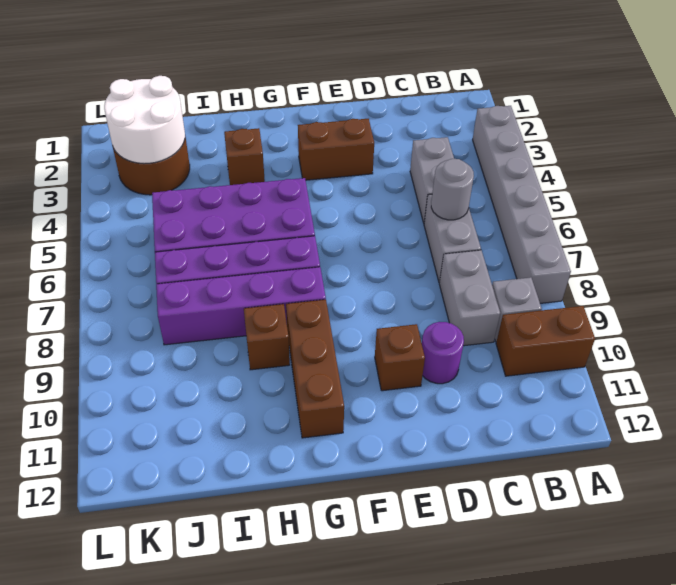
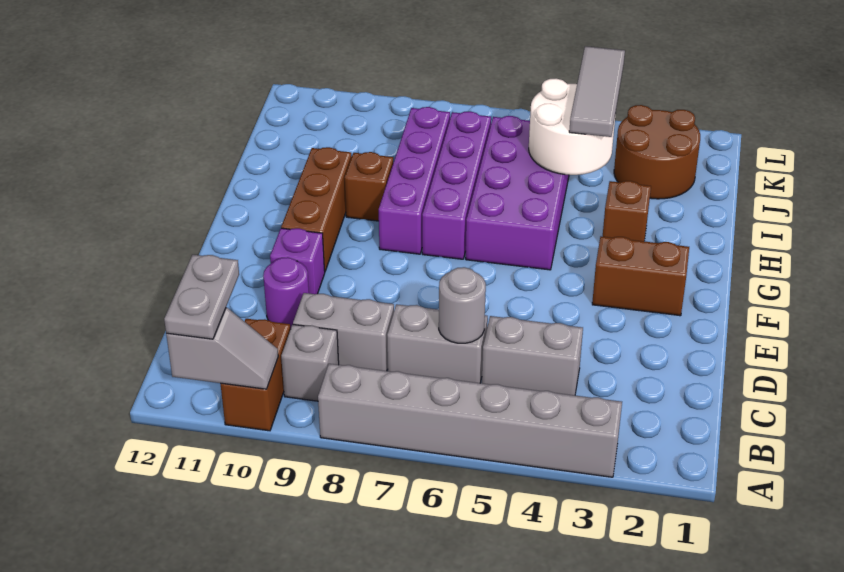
none -> grey 1x2 slope [166,307,278,389]
none -> grey 1x2 plate [164,255,239,339]
brown 1x2 brick [298,119,374,180] -> brown 1x2 brick turned to [592,237,689,316]
brown 1x1 brick [375,324,425,391] -> purple 1x1 brick [270,228,325,294]
brown 1x3 brick [286,300,344,438] -> brown 1x3 brick turned to [281,147,352,271]
none -> grey 1x3 tile [569,46,625,137]
white 2x2 round brick [104,76,185,164] -> white 2x2 round brick moved to [529,79,615,175]

